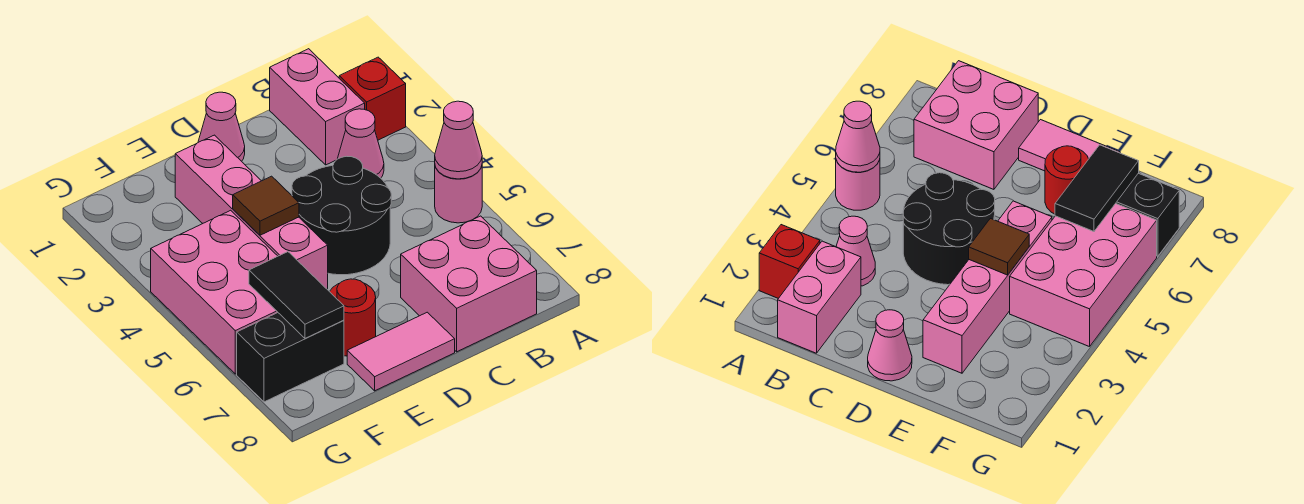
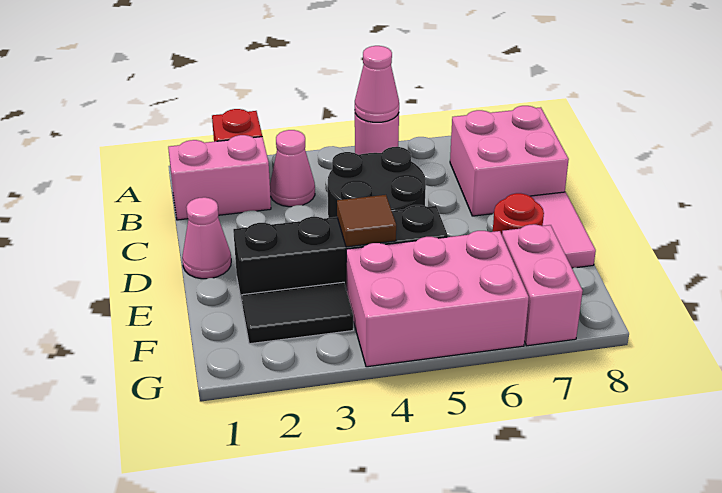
pink 1x4 brick [175,135,328,289] -> black 1x4 brick [233,205,448,307]
black 1x2 tile [249,252,344,338] -> black 1x2 tile moved to [242,282,353,344]
black 1x2 brick [237,313,344,402] -> pink 1x2 brick [502,224,583,346]

